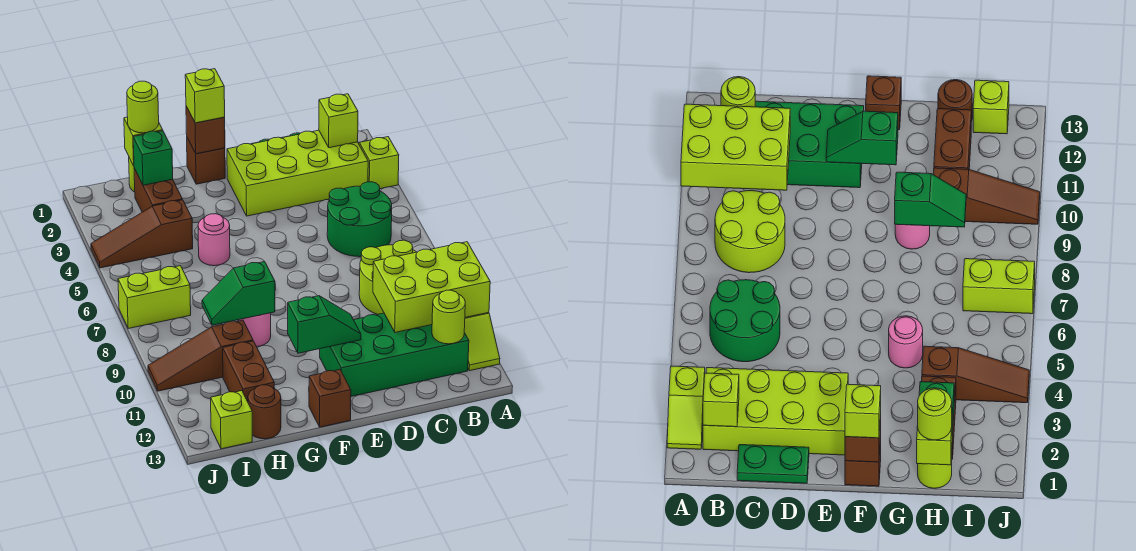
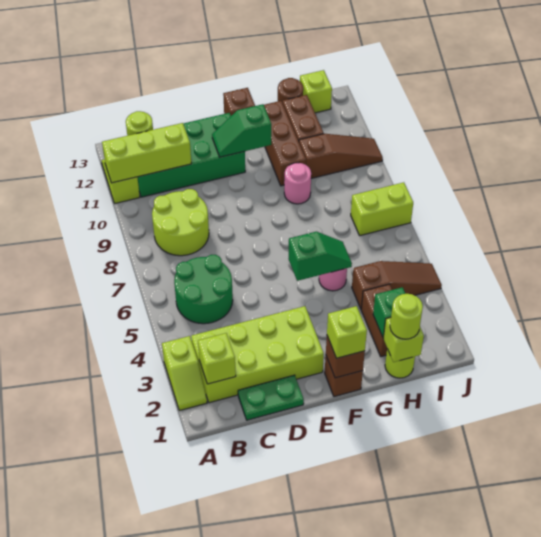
lime 2x3 brick [373,242,490,332] -> lime 1x3 brick [102,123,191,183]
green 1x2 slope [202,262,275,325] -> green 1x2 slope moved to [289,232,352,281]
none -> brown 1x3 brick [264,101,306,186]

